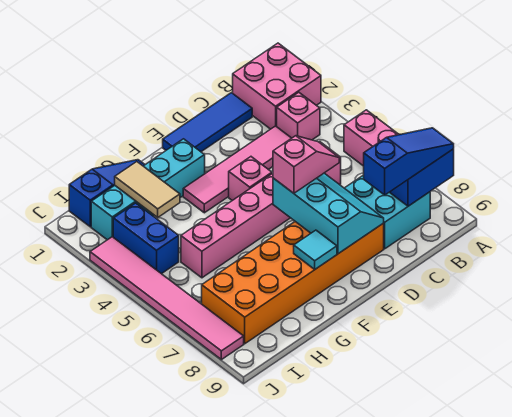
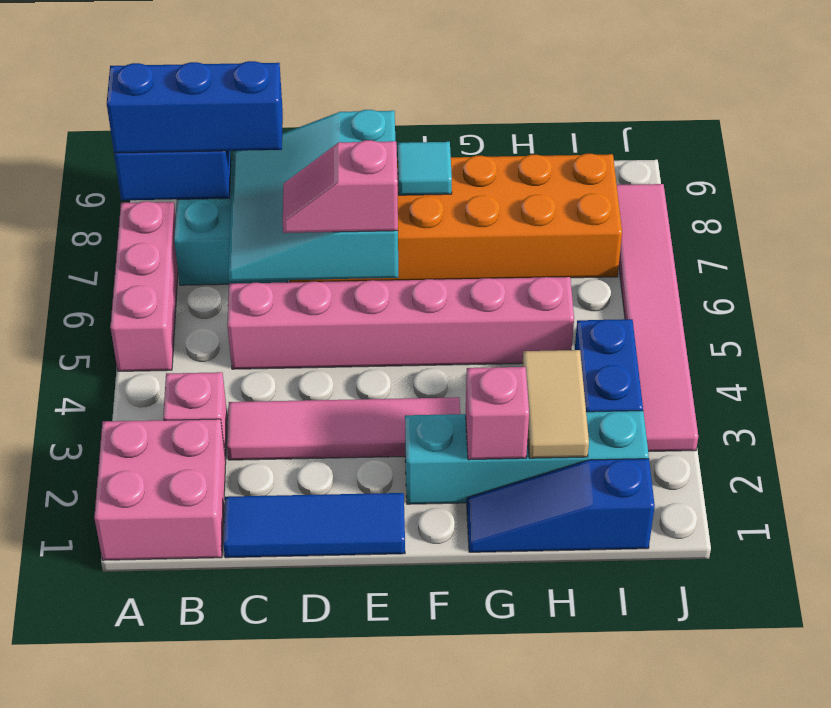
blue 1x3 slope [364,128,454,195] -> blue 1x3 brick [107,61,283,153]
cyan 2x3 slope [273,173,384,254] -> cyan 3x3 slope [228,110,398,281]
pink 1x1 brick [229,157,272,201] -> pink 1x1 brick moved to [466,367,529,460]

